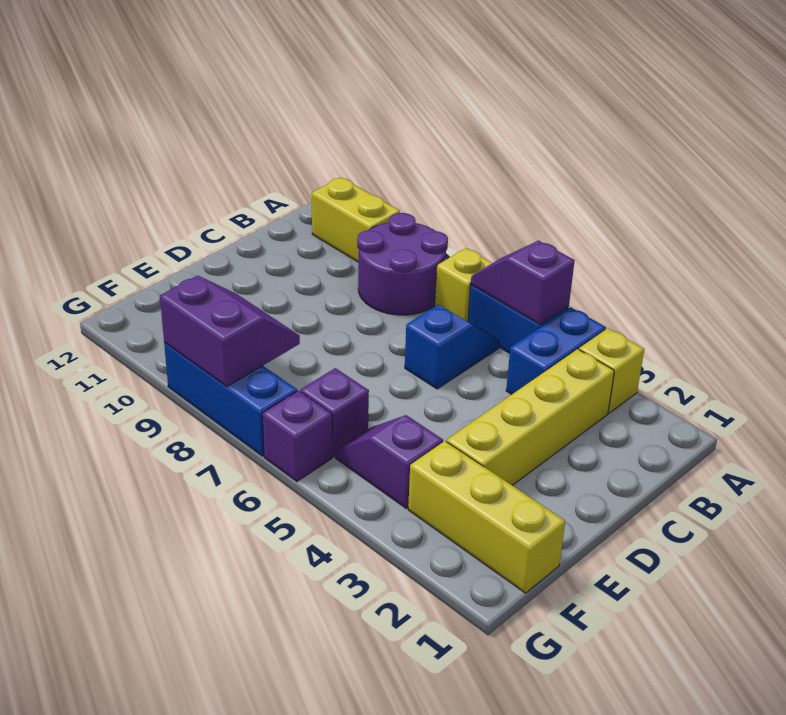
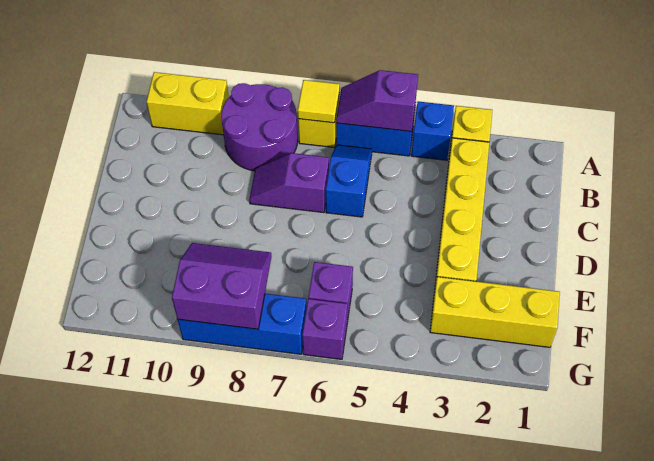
blue 1x2 brick [506,307,606,395] -> blue 1x1 brick [411,101,454,160]
none -> yellow 1x1 tile [298,80,340,123]
purple 1x2 slope [336,415,443,508] -> purple 1x2 slope moved to [249,153,329,213]

